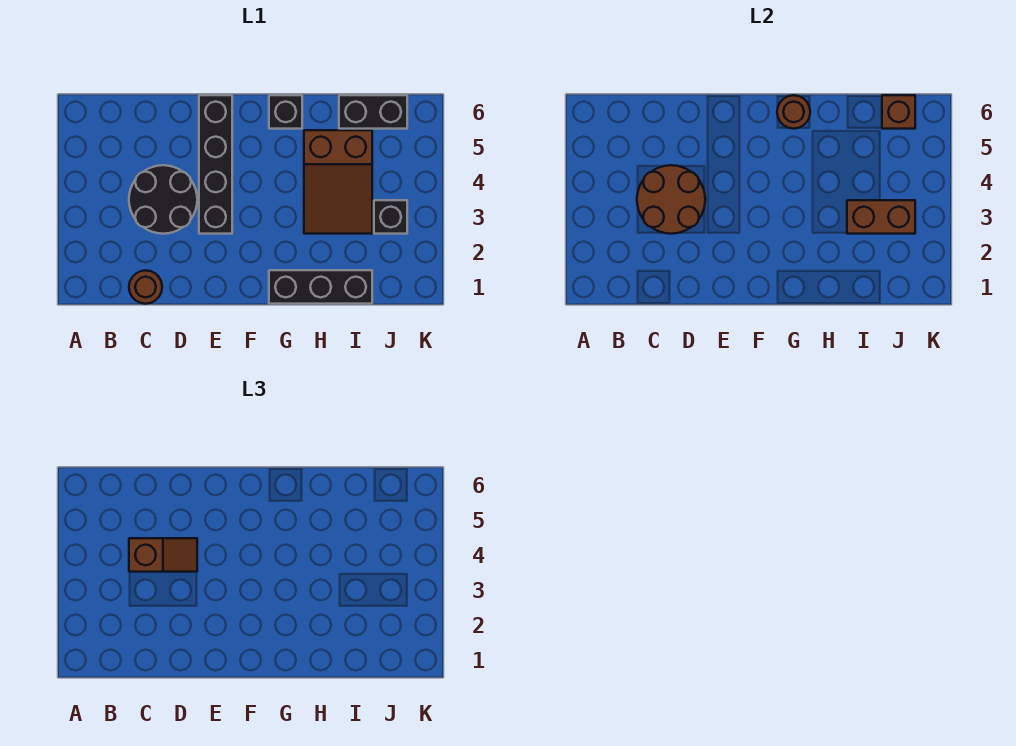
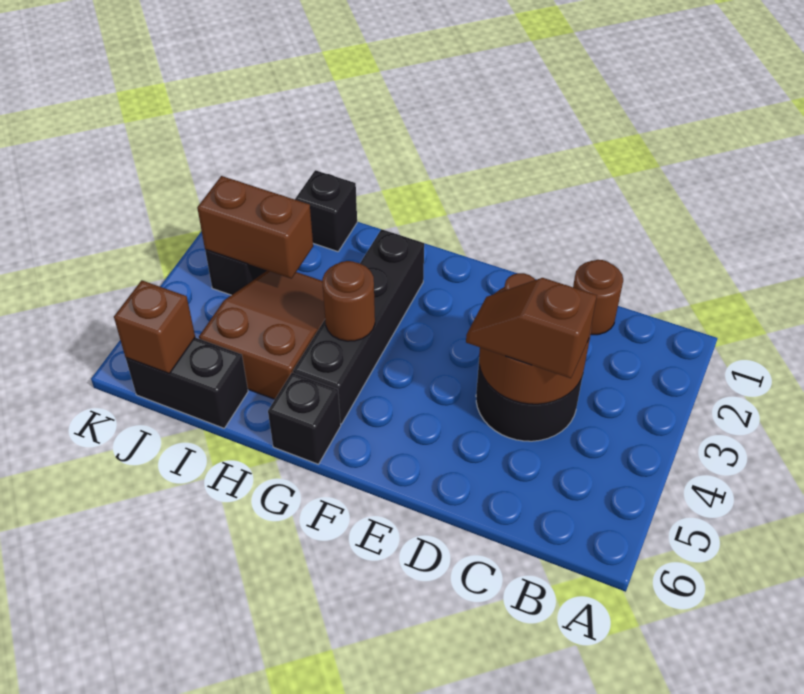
black 1x4 brick [199,95,232,234] -> black 1x4 brick moved to [293,229,424,424]
black 1x3 brick [269,270,372,304] -> black 1x1 brick [295,170,357,252]
brown 1x1 round brick [777,95,810,129] -> brown 1x1 round brick moved to [322,261,375,341]

